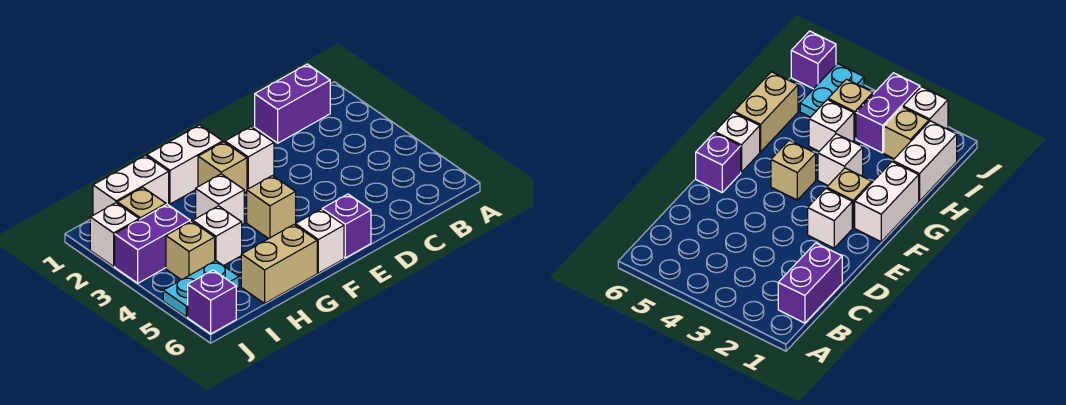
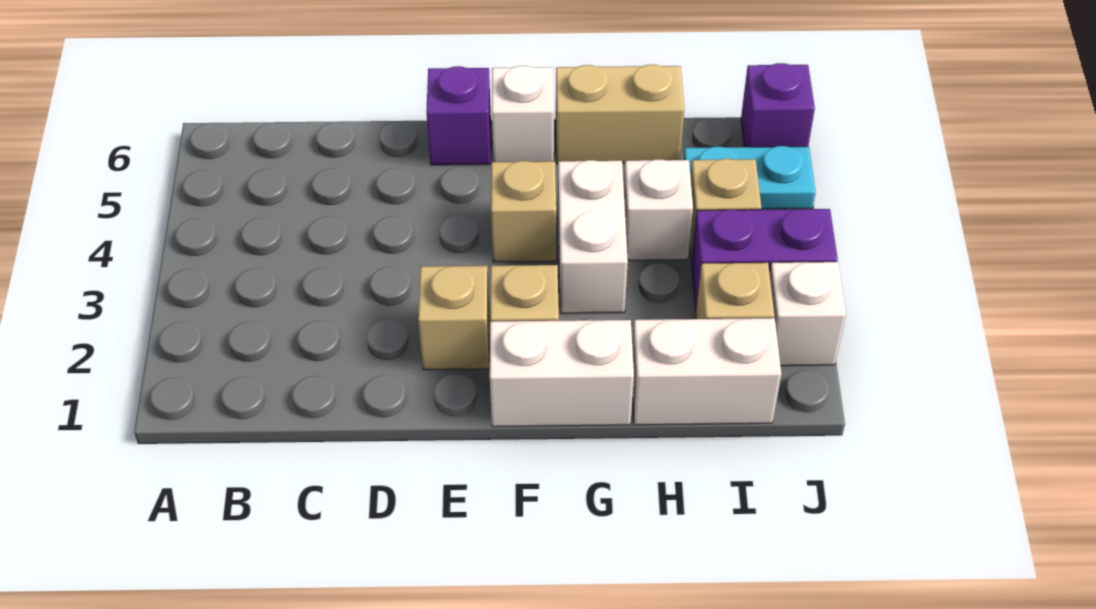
purple 1x2 brick [255,64,330,143] -> none
white 1x1 brick [225,127,274,189] -> tan 1x1 brick [418,266,489,370]
white 1x1 brick [196,174,244,224] -> white 1x2 brick [558,160,628,313]

